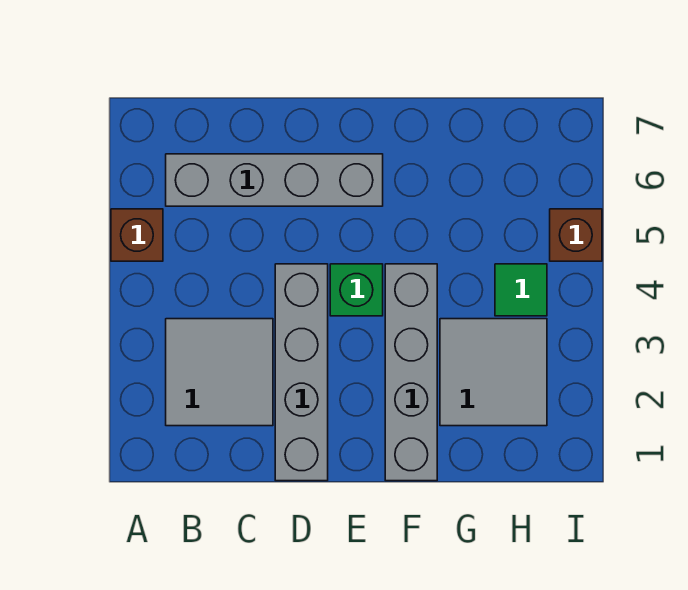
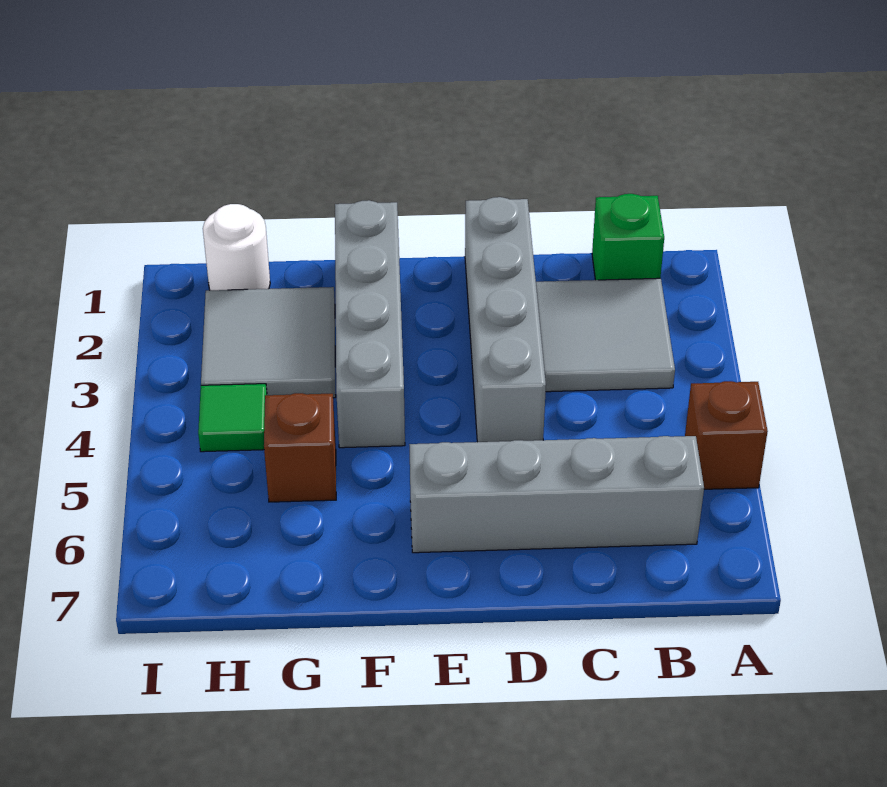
green 1x1 brick [330,264,383,316] -> green 1x1 brick moved to [592,194,664,280]
none -> white 1x1 round brick [203,204,270,290]
brown 1x1 brick [550,209,602,261] -> brown 1x1 brick moved to [264,393,336,502]

